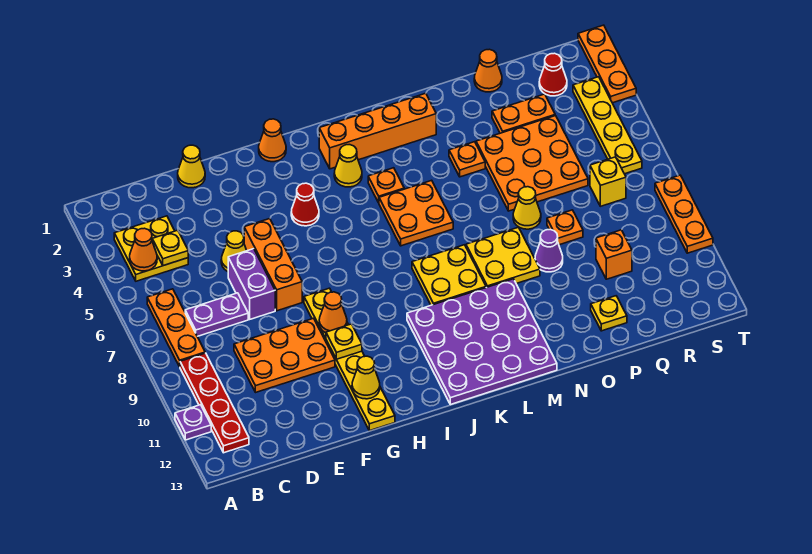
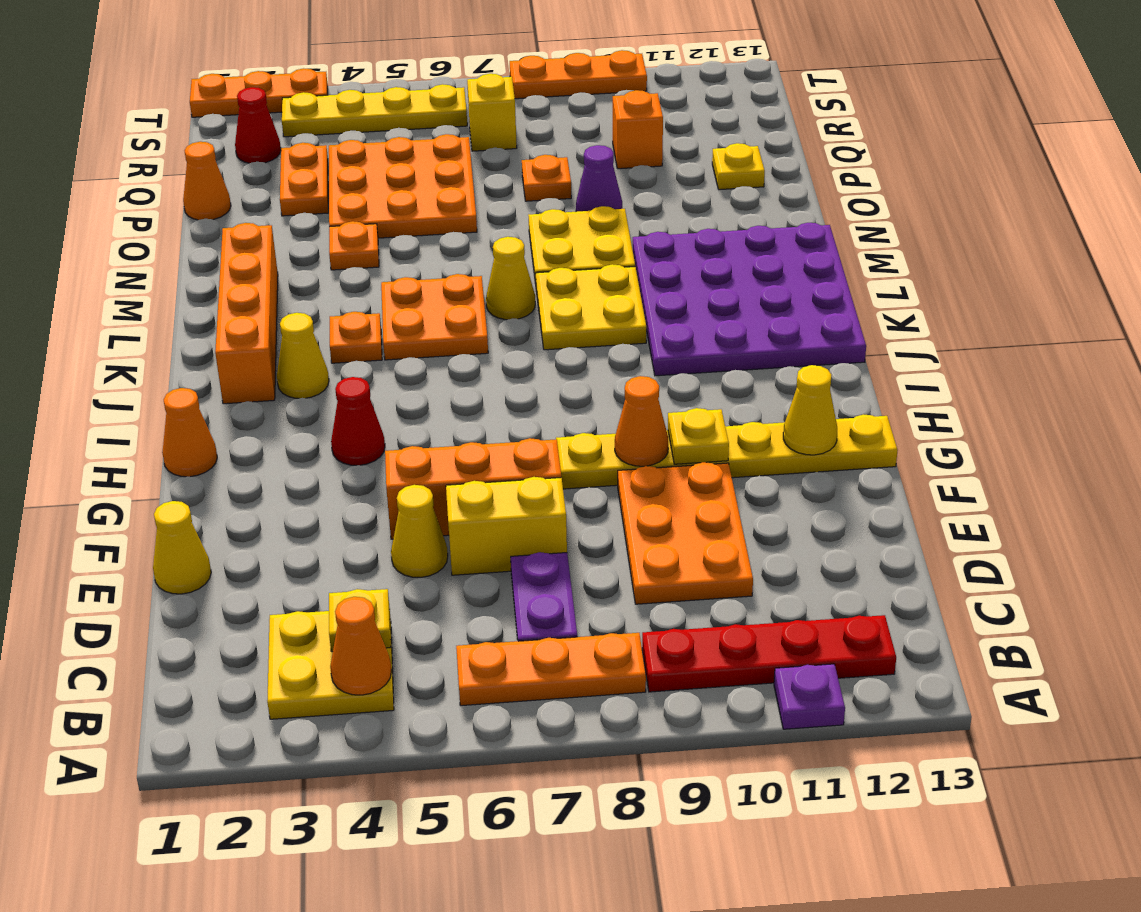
purple 1x2 brick [228,249,275,319] -> yellow 1x2 brick [446,477,567,575]
yellow 1x1 cone [513,187,541,229] -> yellow 1x1 cone moved to [486,237,535,320]

